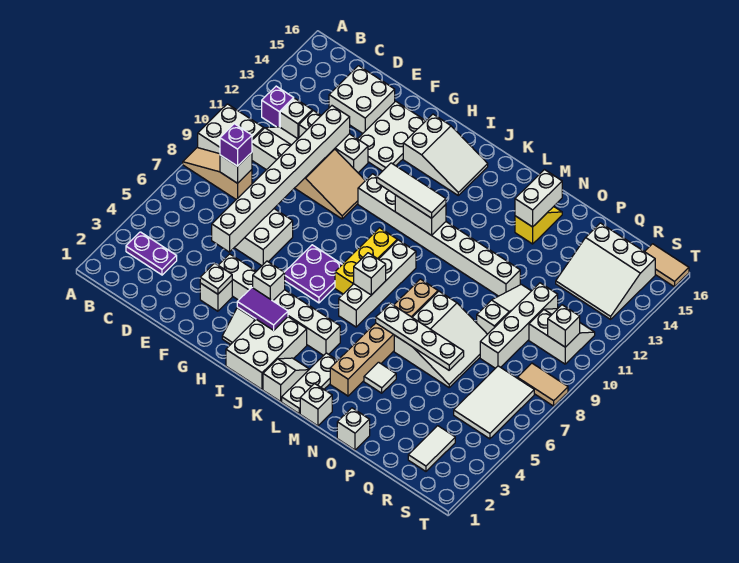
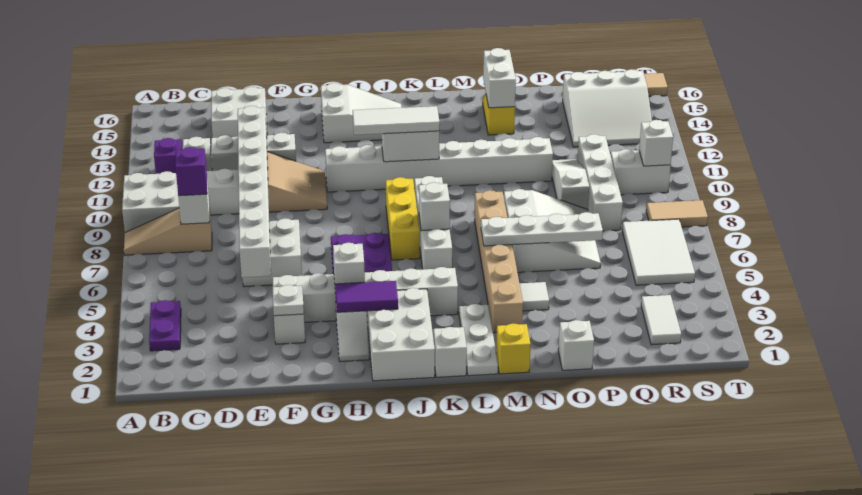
purple 1x2 plate [126,232,177,275] -> purple 1x2 plate turned to [149,300,181,351]
white 2x3 plate [358,101,425,171] -> none
white 1x1 brick [300,384,332,426] -> yellow 1x1 brick [496,323,530,374]

